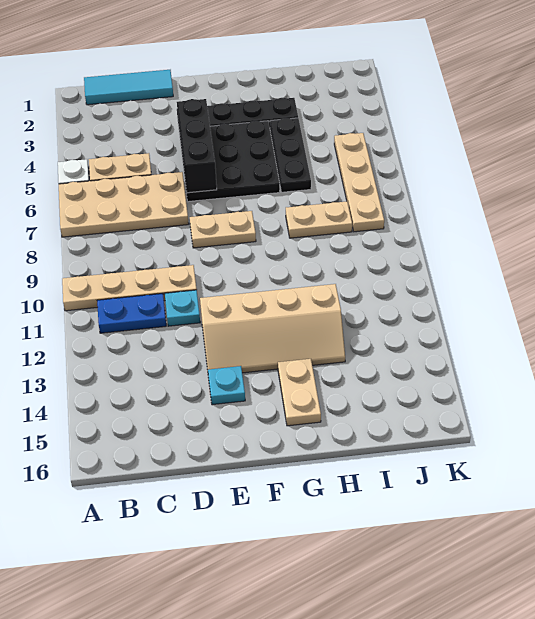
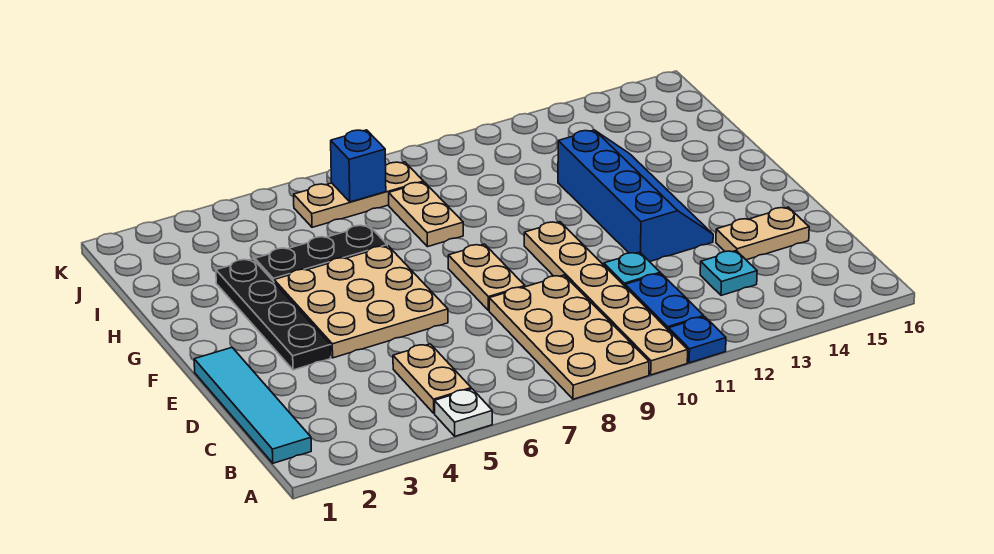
tan 2x4 plate [59,172,189,237] -> tan 2x4 plate moved to [489,275,649,399]
tan 1x4 plate [62,265,197,311] -> tan 1x6 plate [524,222,688,375]
none -> blue 1x1 plate [669,317,726,363]
cyan 1x3 tile [84,70,173,105] -> cyan 1x4 tile [194,347,311,463]
black 3x3 plate [179,121,280,202] -> tan 3x3 plate [274,246,448,358]
black 1x3 brick [177,99,217,193] -> none
tan 2x4 slope [200,284,345,373] -> blue 2x4 slope [558,130,713,262]
cyan 1x1 plate [208,366,245,405] -> cyan 1x1 plate moved to [700,251,757,295]
tan 1x2 plate [278,359,321,426] -> tan 1x2 plate moved to [716,207,809,260]
tan 1x4 plate [334,133,384,232] -> tan 1x3 plate [294,162,424,227]
none -> blue 1x1 brick [331,130,386,202]

